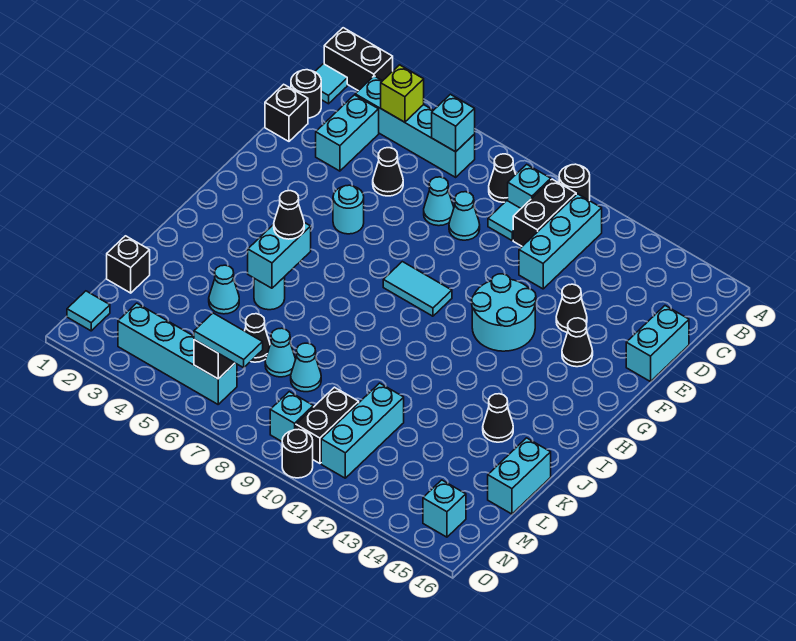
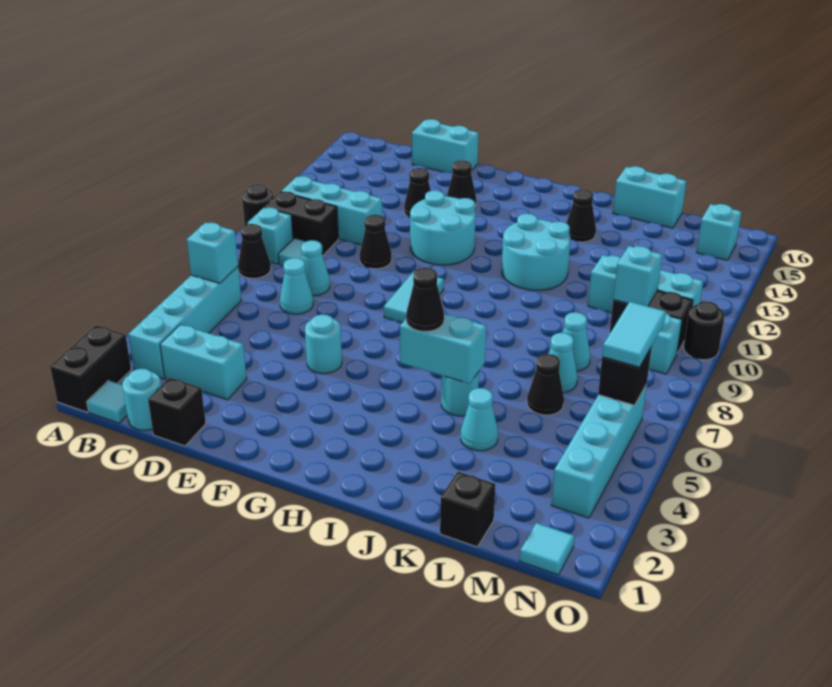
lime 1x1 brick [381,65,424,122] -> none
black 1x1 round brick [291,70,321,118] -> cyan 1x1 round brick [122,369,161,430]
black 1x1 cone [373,148,403,196] -> black 1x1 cone moved to [360,215,392,269]
none -> cyan 2x2 round brick [502,214,570,290]
none -> cyan 1x1 brick [613,246,662,306]

